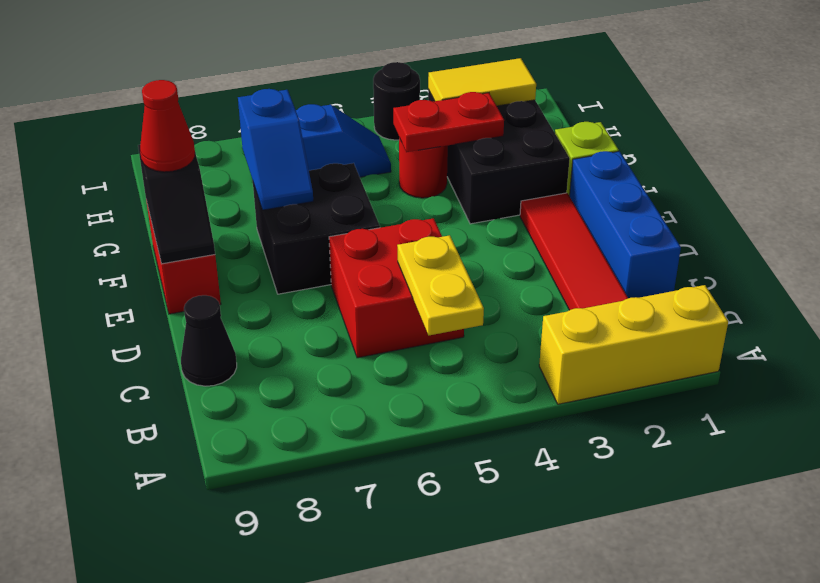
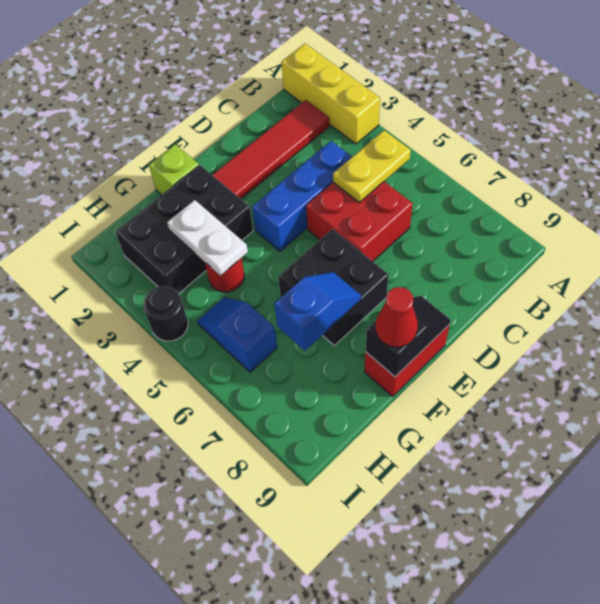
blue 1x3 brick [570,151,681,298] -> blue 1x3 brick moved to [252,141,352,251]
black 1x1 cone [181,295,237,386] -> none
red 1x2 plate [393,92,504,152] -> white 1x2 plate [167,200,248,275]
yellow 1x2 tile [428,58,536,106] -> none

